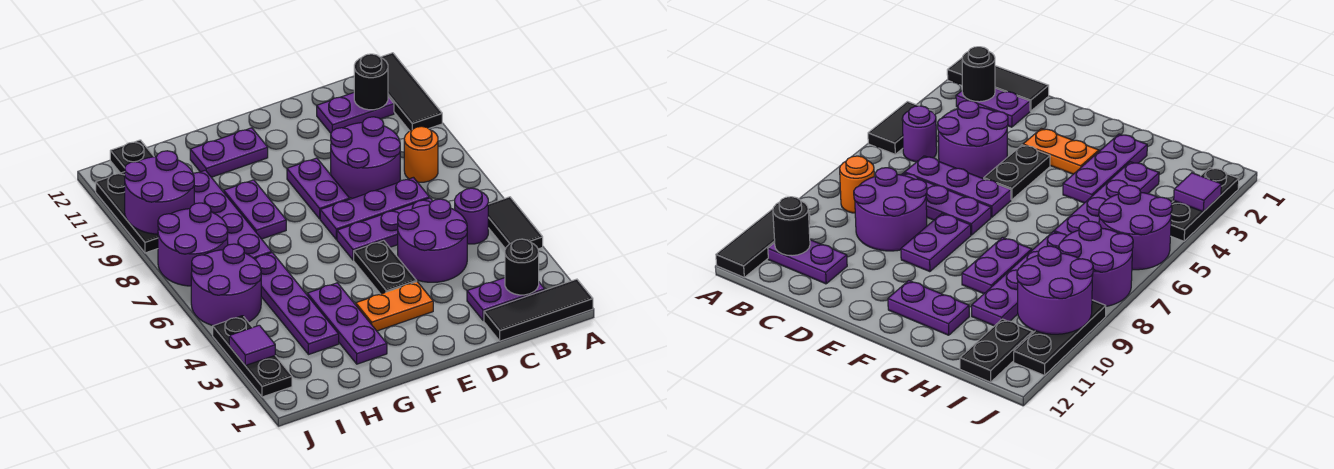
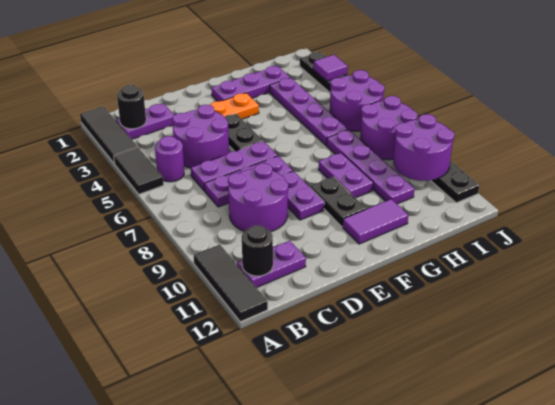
black 1x3 tile [484,279,593,341] -> black 1x3 tile turned to [80,106,138,163]
orange 1x1 round brick [404,126,438,182] -> none
purple 1x2 plate [190,128,268,177] -> purple 1x2 tile [343,199,408,244]
purple 1x3 plate [307,283,387,364] -> purple 1x3 plate turned to [212,66,290,101]
black 1x2 plate [110,140,154,173] -> black 1x2 plate moved to [310,177,366,227]

